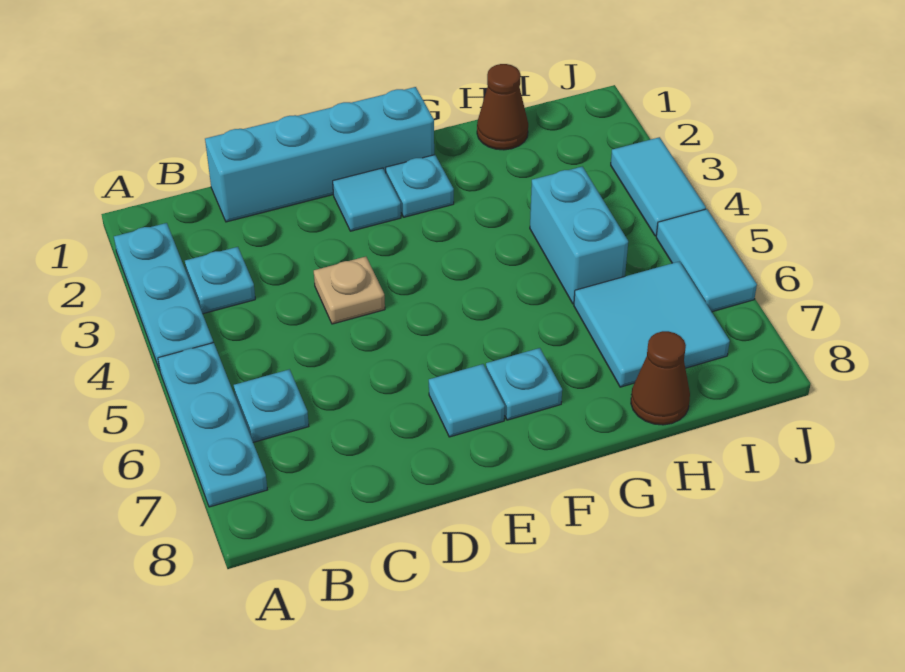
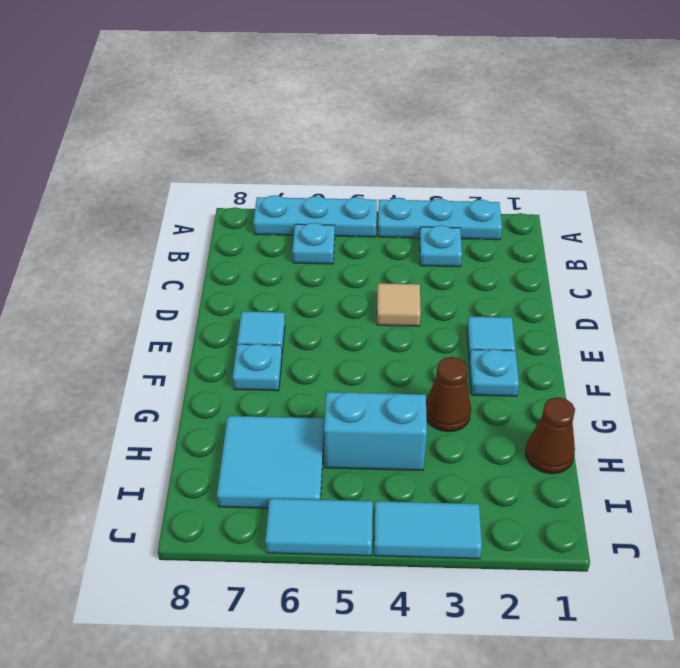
cyan 1x4 brick [205,87,434,222] -> none
tan 1x1 plate [314,257,385,324] -> tan 1x1 tile [377,283,421,326]
brown 1x1 cone [631,331,690,425] -> brown 1x1 cone moved to [426,357,471,432]

